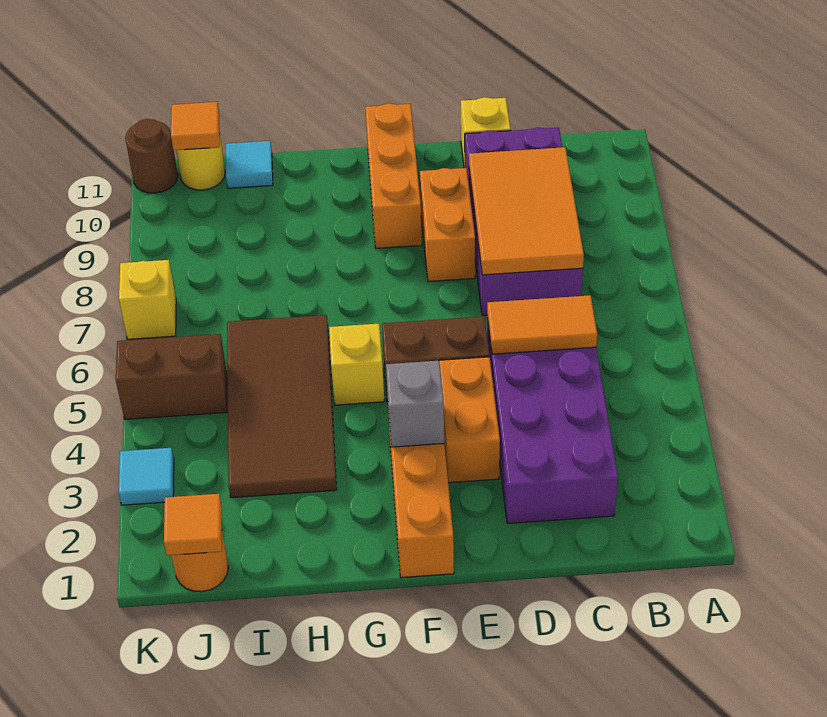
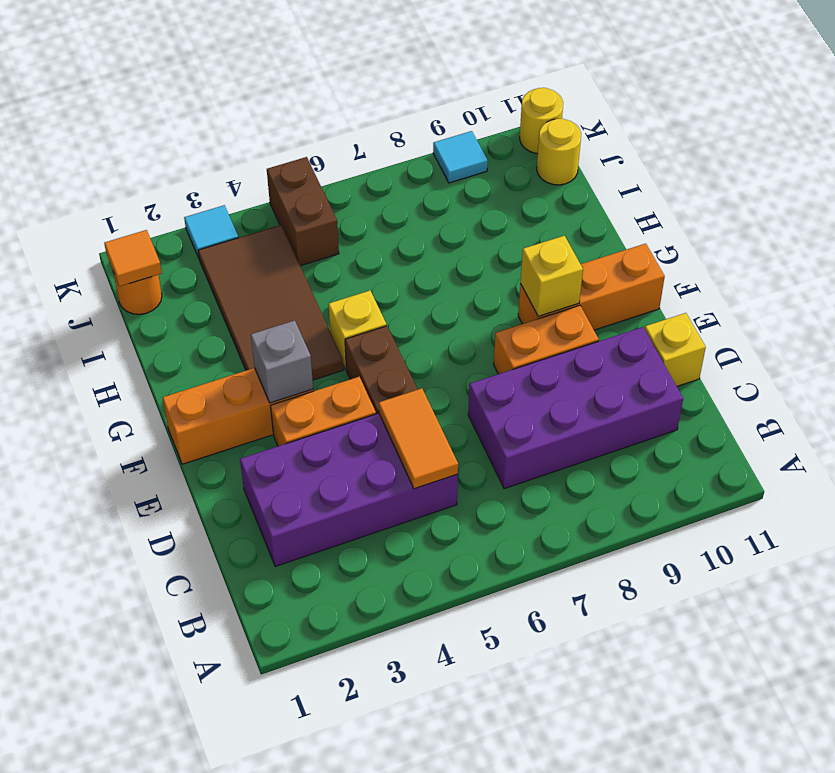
orange 2x3 tile [469,147,584,275] -> none
brown 2x4 tile [227,315,337,498] -> brown 2x4 tile turned to [198,225,344,380]
cyan 1x1 tile [226,141,273,188] -> cyan 1x1 tile moved to [433,131,488,183]
orange 1x1 tile [171,102,220,150] -> none
yellow 1x1 brick [119,260,176,339] -> yellow 1x1 brick moved to [521,236,583,316]
brown 1x1 round brick [125,119,178,193] -> yellow 1x1 round brick [520,88,563,154]

